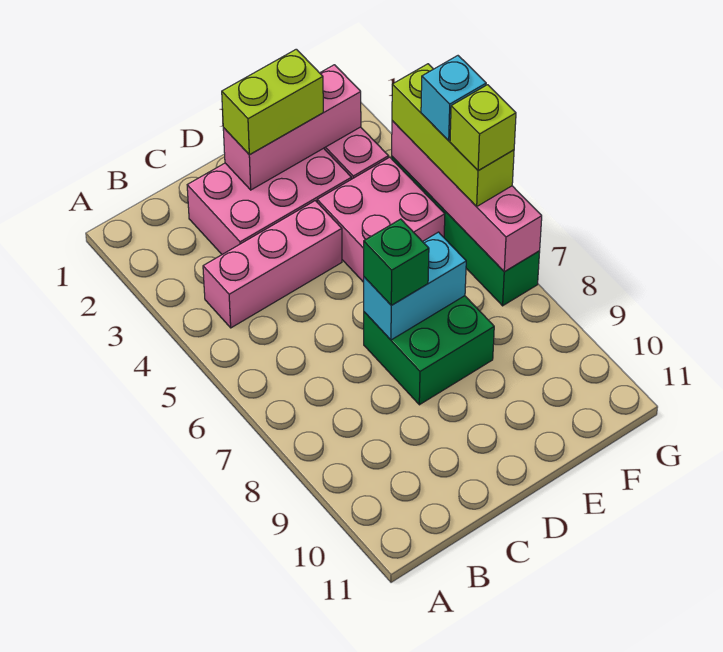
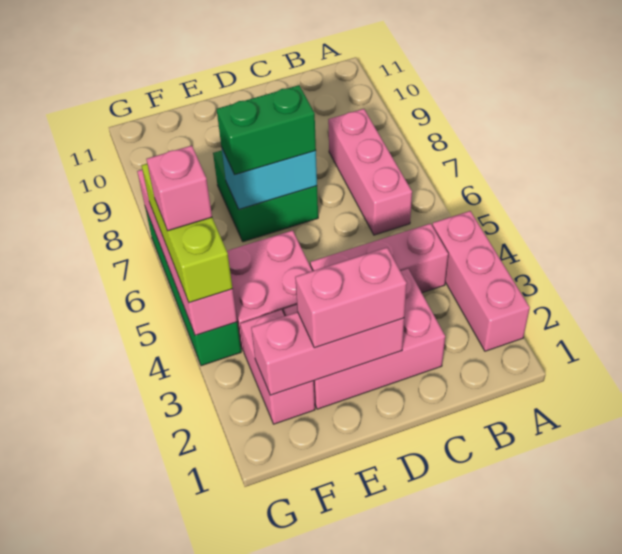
none -> pink 1x3 brick [432,211,530,351]
none -> pink 1x3 brick [328,109,412,235]
lime 1x2 brick [222,49,323,155] -> pink 1x2 brick [295,247,407,348]
green 1x1 brick [364,219,429,305] -> green 1x2 brick [217,85,316,175]
cyan 1x1 brick [421,56,486,141] -> pink 1x1 brick [146,146,212,231]
lime 1x1 brick [450,85,516,171] -> none

